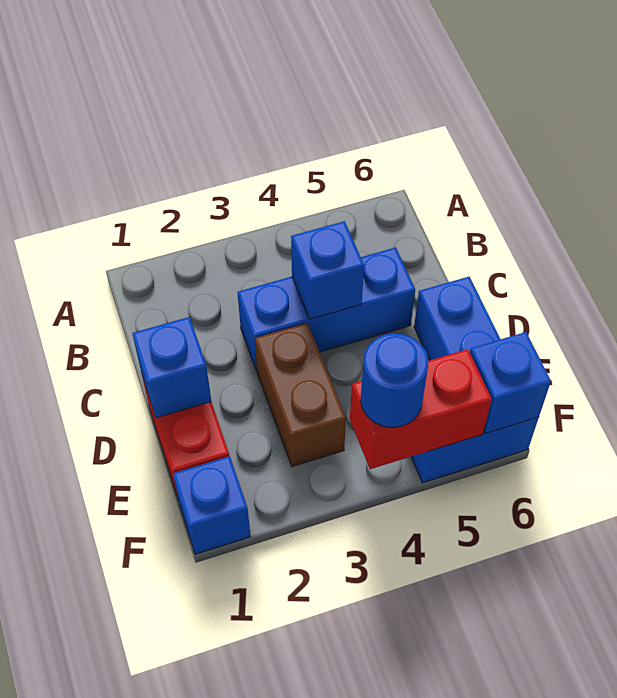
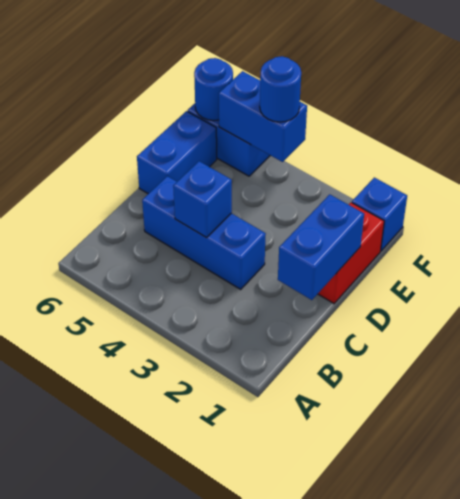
blue 1x1 brick [132,317,211,418] -> blue 1x2 brick [278,194,364,300]
brown 1x2 brick [255,323,346,466] -> none
red 1x2 brick [350,349,492,469] -> blue 1x2 brick [219,71,307,162]
blue 1x1 brick [470,332,551,433] -> blue 1x1 round brick [194,58,233,121]

